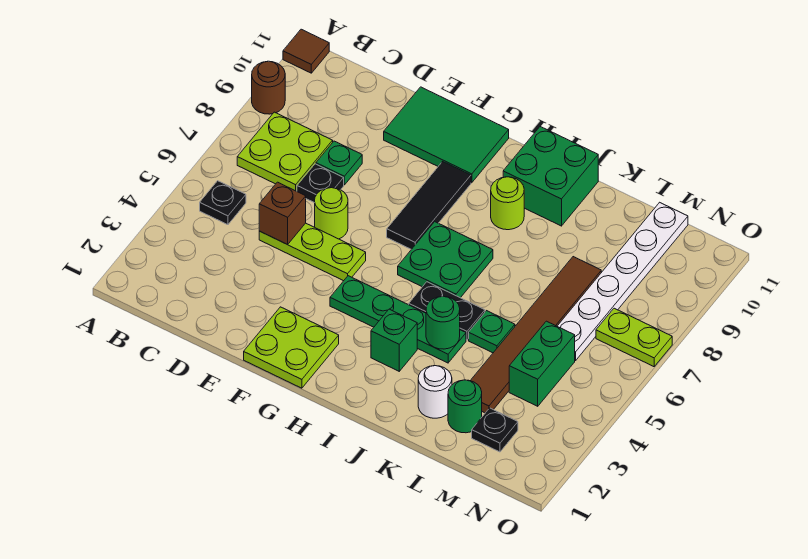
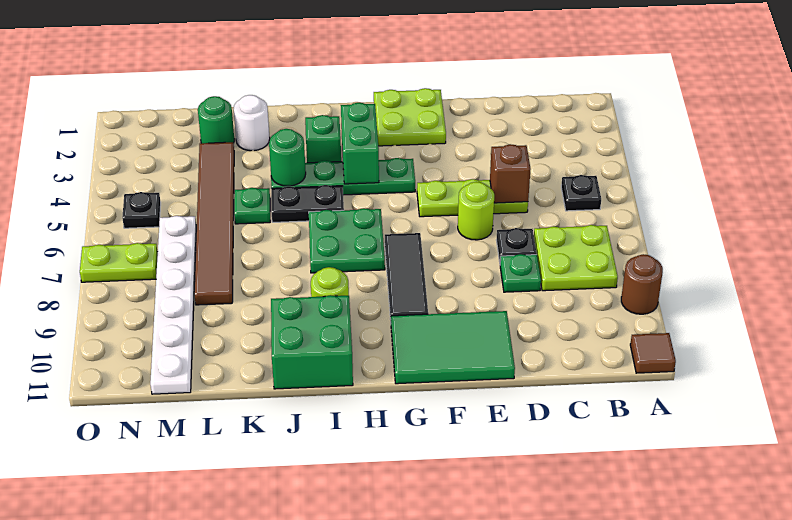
black 1x1 plate [472,408,518,452] -> black 1x1 plate moved to [122,192,161,228]
green 1x2 brick [509,321,575,406] -> green 1x2 brick moved to [341,103,379,184]

